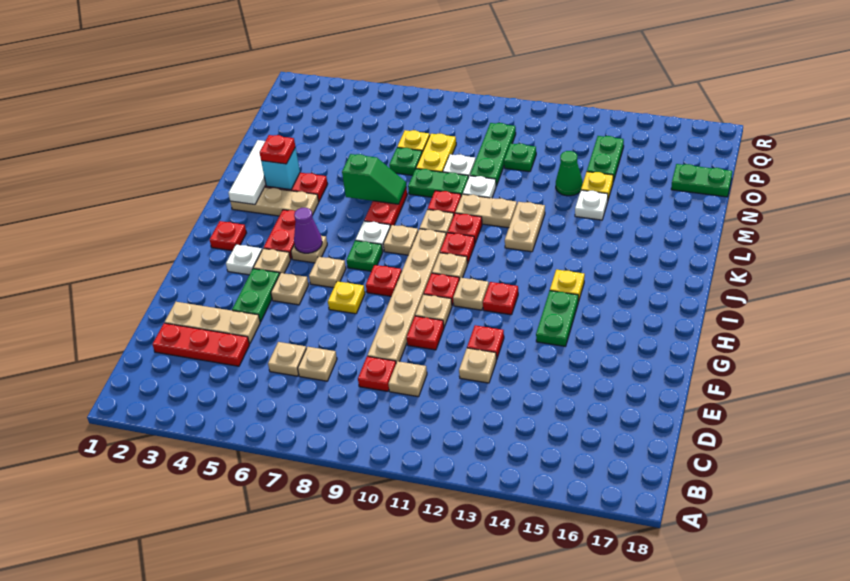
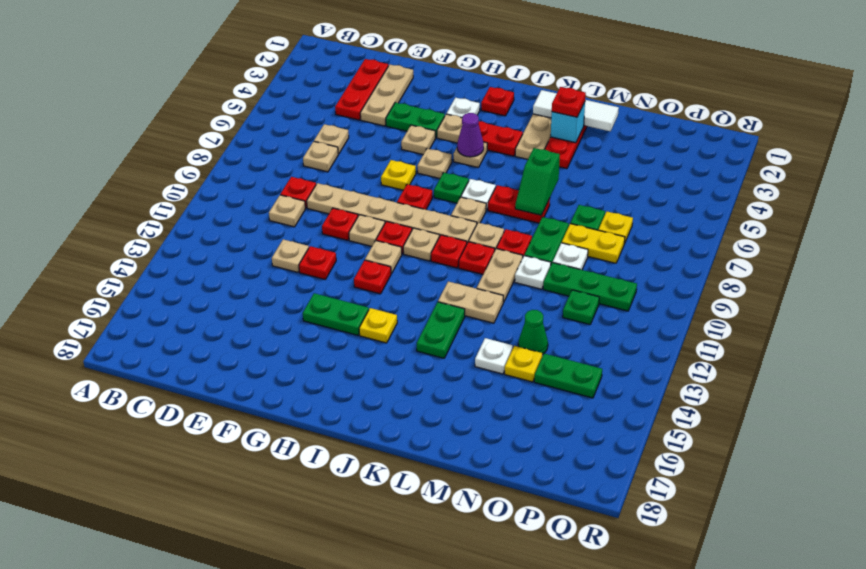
green 1x2 plate [671,164,732,197] -> green 1x2 plate moved to [417,302,465,358]

